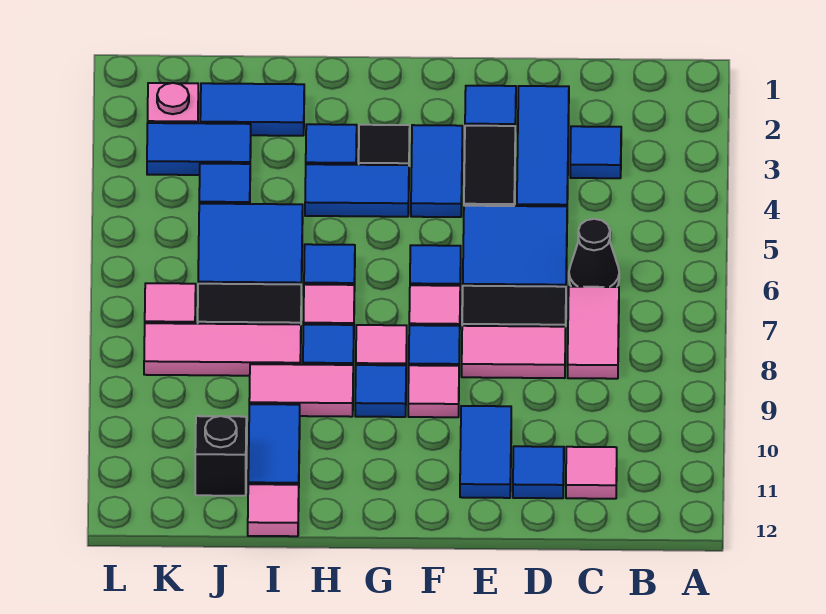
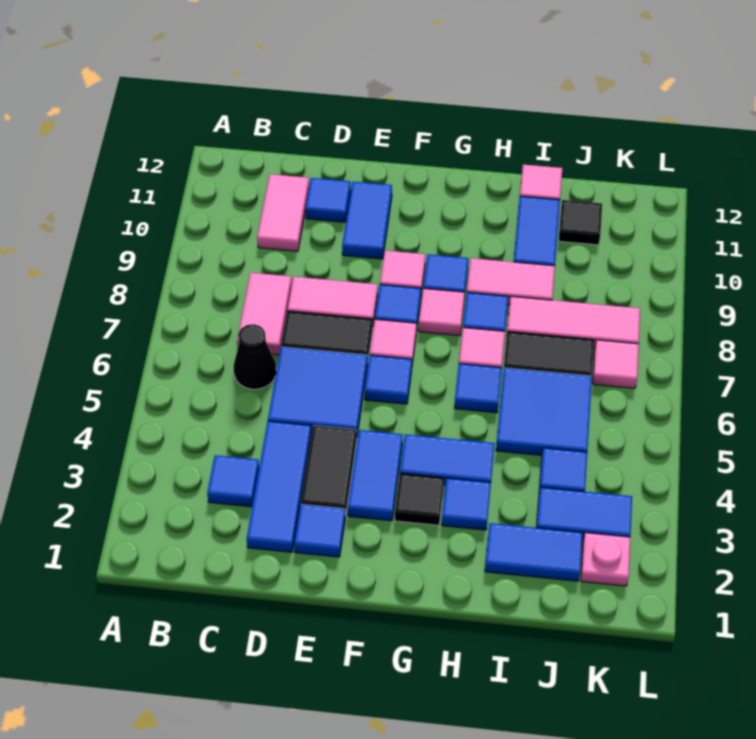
pink 1x1 tile [566,447,617,499] -> pink 1x2 tile [257,174,309,251]
black 1x1 brick [195,416,246,496] -> black 1x1 tile [558,200,602,245]

